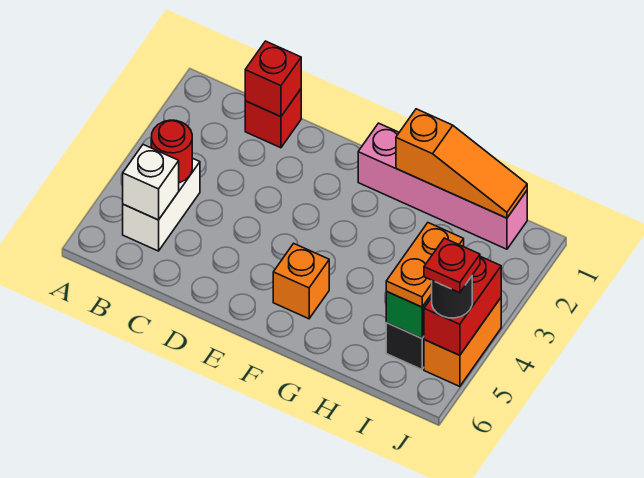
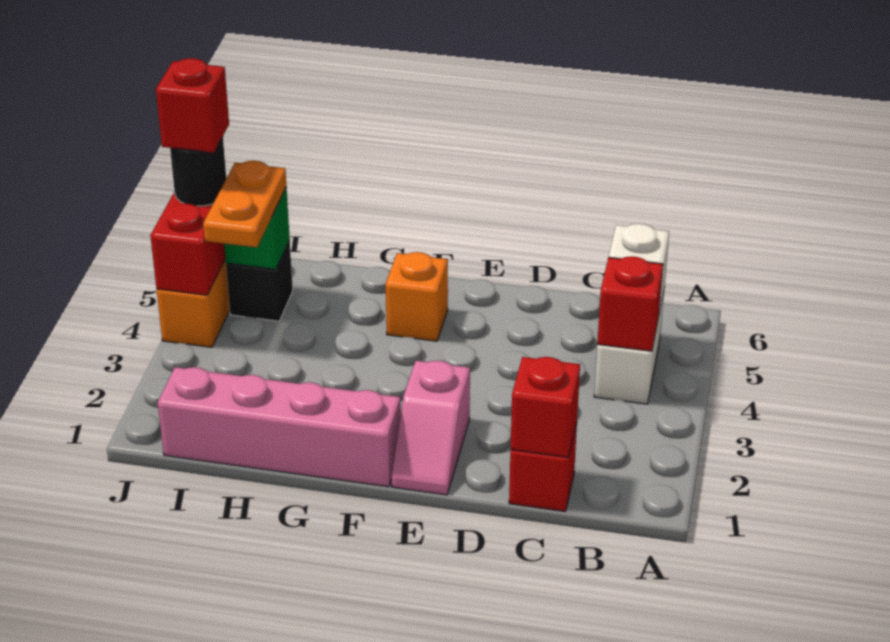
red 1x1 round brick [151,120,192,183] -> red 1x1 brick [597,256,663,351]
none -> pink 1x2 slope [392,361,470,495]
orange 1x3 slope [396,109,527,218] -> none
red 1x1 plate [424,238,480,293] -> red 1x1 brick [156,58,229,153]

